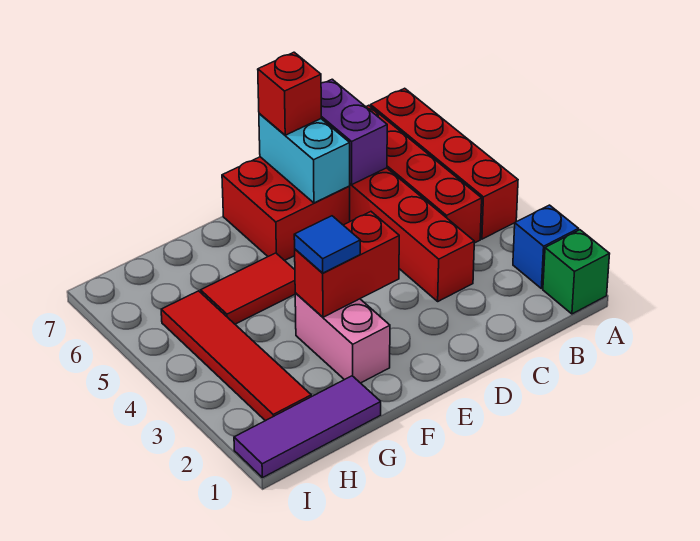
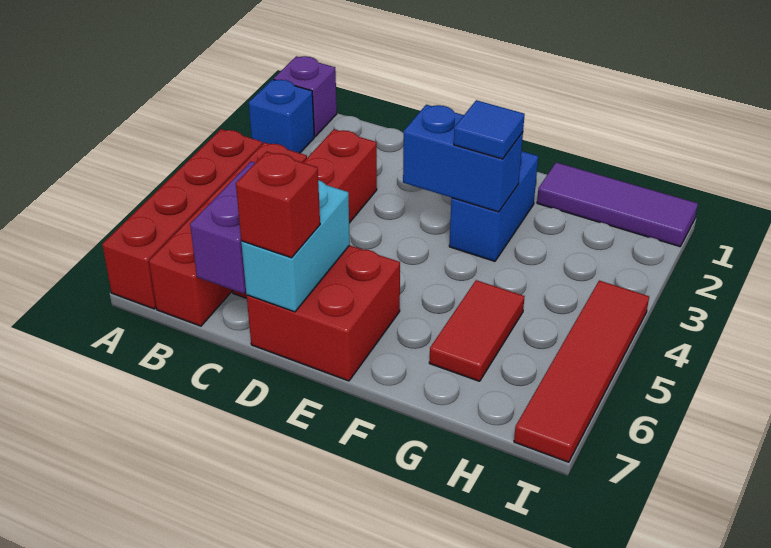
green 1x1 brick [543,230,609,314] -> purple 1x1 brick [274,56,337,136]
red 1x2 brick [295,212,399,317] -> blue 1x2 brick [403,105,523,212]
pink 1x2 brick [295,293,390,383] -> blue 1x2 brick [449,151,538,261]
red 1x2 tile [201,253,295,324] -> red 1x2 tile turned to [429,280,525,381]
red 1x4 tile [161,291,311,421] -> red 1x4 tile moved to [514,281,649,462]

